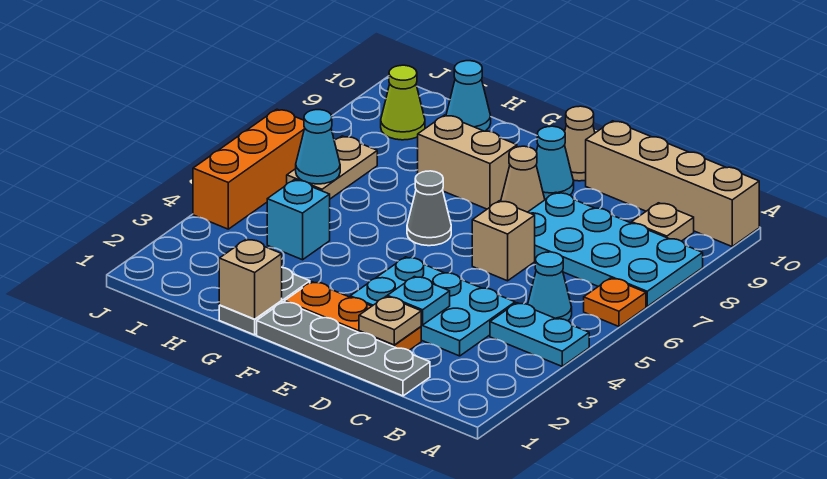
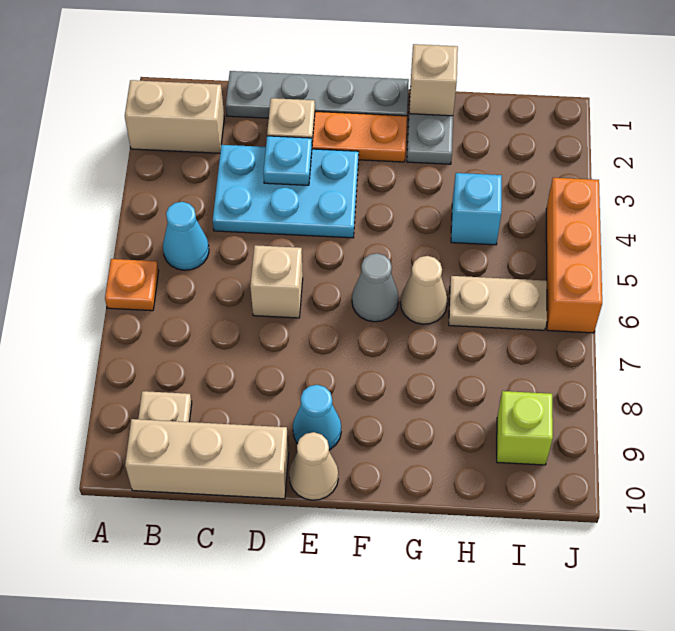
cyan 1x2 plate [490,303,589,366] -> none
cyan 2x4 plate [528,192,703,306] -> none
tan 1x4 brick [586,121,759,246] -> tan 1x3 brick [125,419,289,499]
tan 1x1 cone [501,146,545,212] -> tan 1x1 cone moved to [401,256,448,324]
tan 1x2 brick [418,115,517,209] -> tan 1x2 brick moved to [125,80,224,153]
cyan 1x1 cone [446,61,491,131] -> none
tan 1x2 plate [287,136,377,199] -> tan 1x2 plate turned to [449,276,547,330]
cyan 1x1 cone [296,110,340,184] -> none
lime 1x1 cone [381,65,425,140] -> lime 1x1 brick [497,391,553,465]

